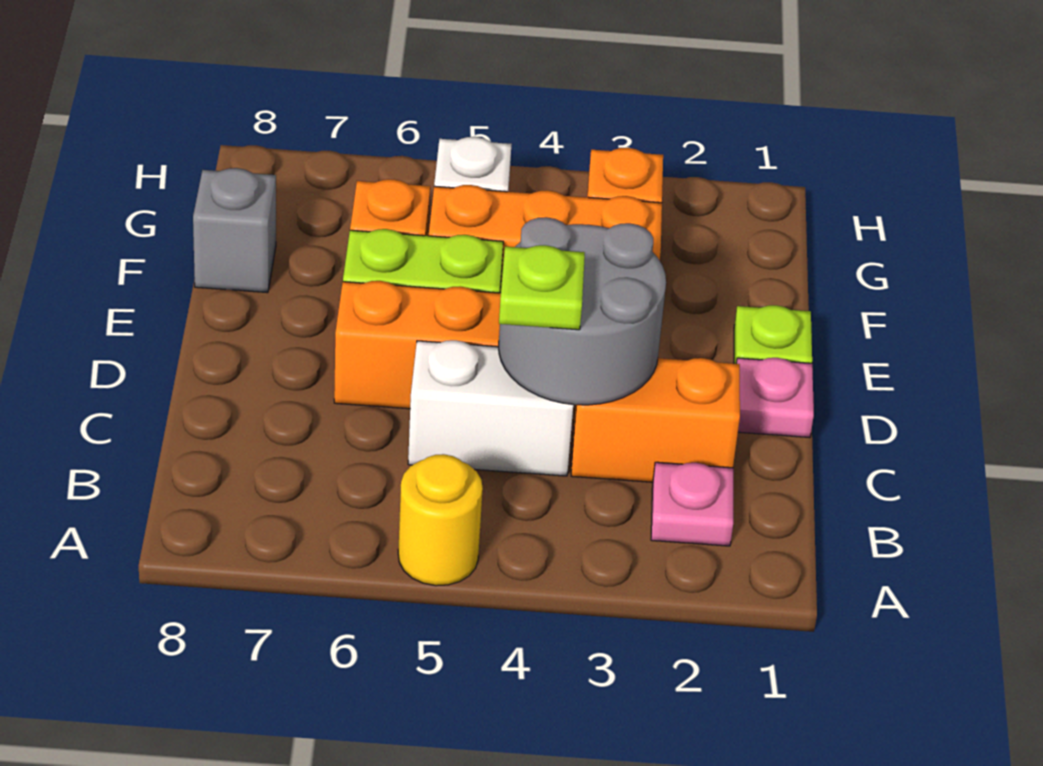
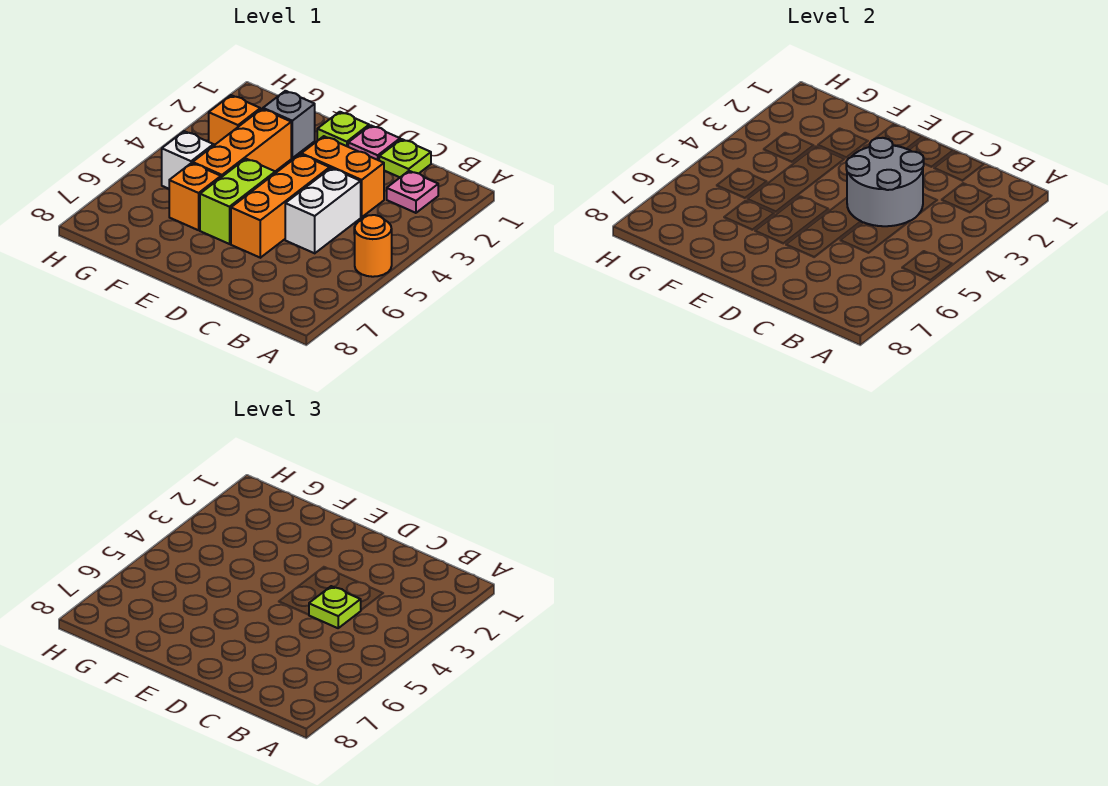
yellow 1x1 round brick [398,454,483,586] -> orange 1x1 round brick [355,215,392,277]
none -> lime 1x1 plate [379,139,431,177]
orange 1x2 brick [571,358,740,482] -> orange 1x2 brick turned to [301,136,384,217]
grey 1x1 brick [193,168,276,293] -> grey 1x1 brick moved to [263,91,315,158]

